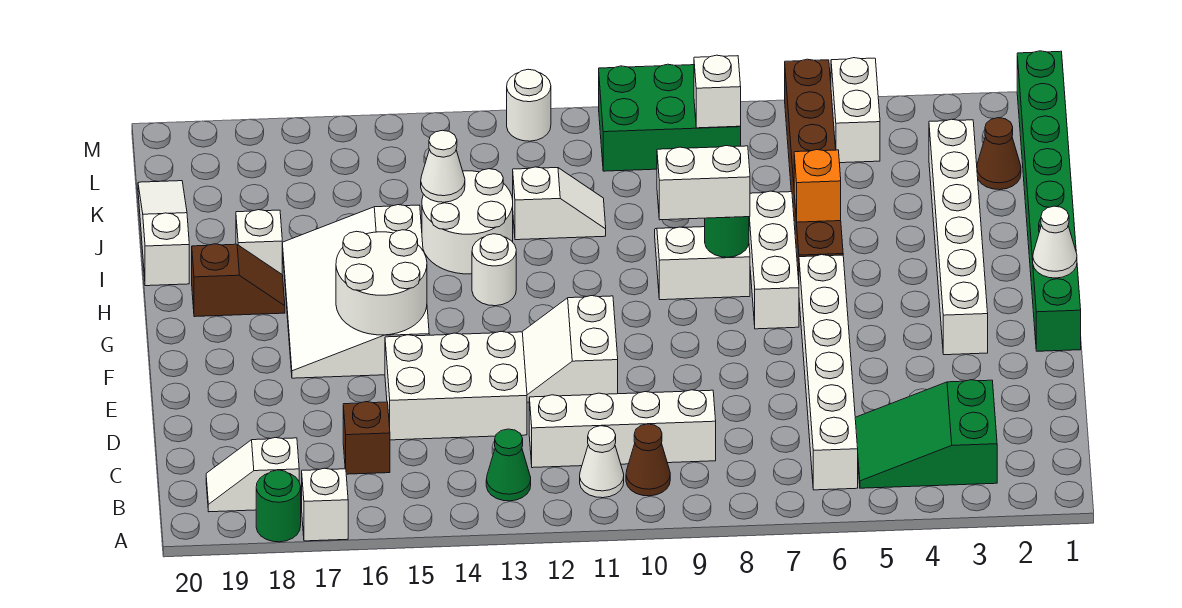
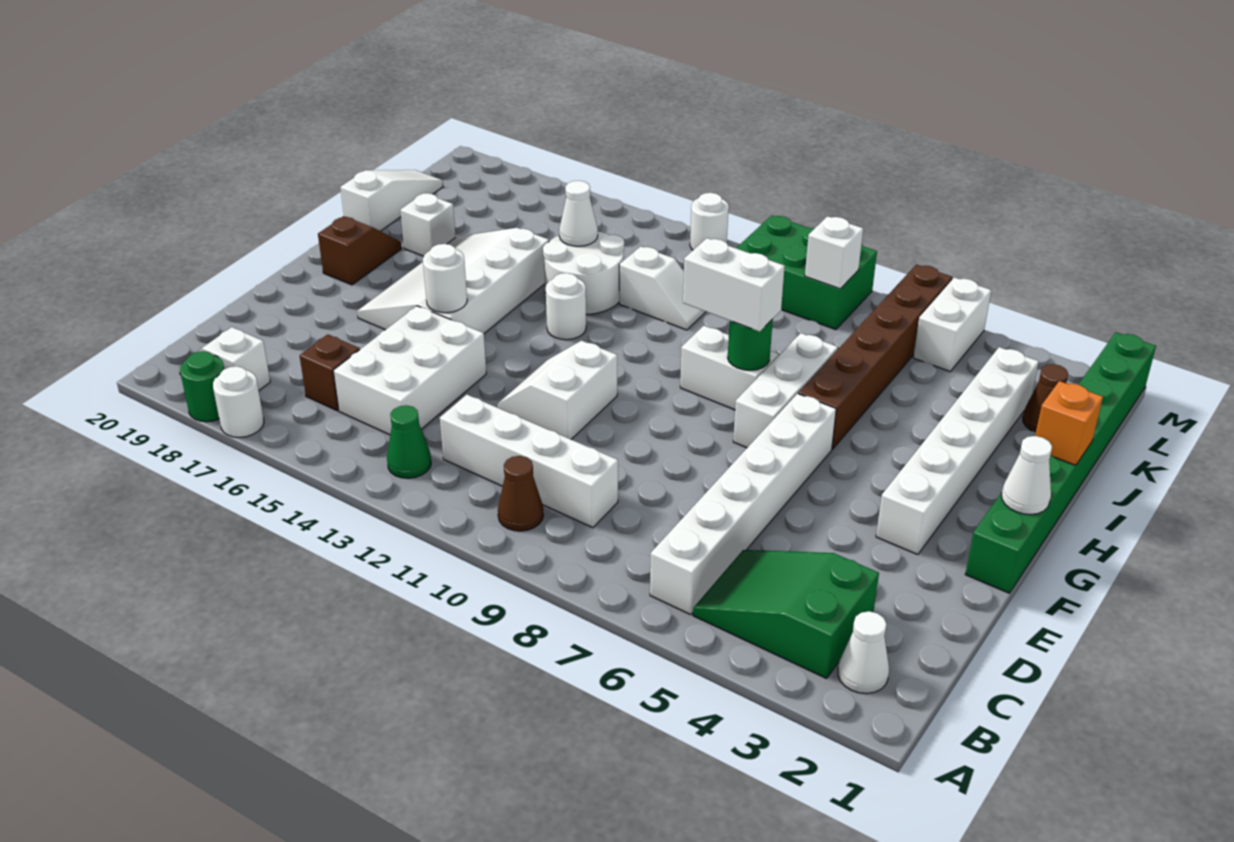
white 1x1 brick [302,468,348,541] -> white 1x1 round brick [213,366,264,437]
white 1x1 cone [580,426,624,498] -> white 1x1 cone moved to [838,611,889,694]
white 2x3 brick [385,332,527,440] -> white 2x3 brick turned to [333,306,486,435]
white 2x2 round brick [336,230,427,335] -> white 1x1 round brick [423,244,467,313]
brown 1x2 slope [192,244,285,317] -> brown 1x2 slope turned to [318,216,402,285]
orange 1x1 brick [794,150,841,222] -> orange 1x1 brick moved to [1035,381,1103,465]

